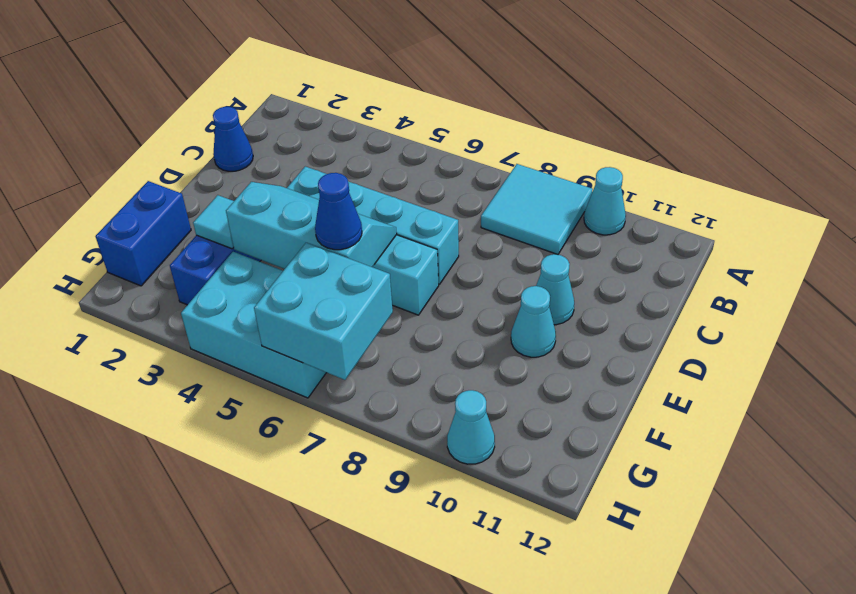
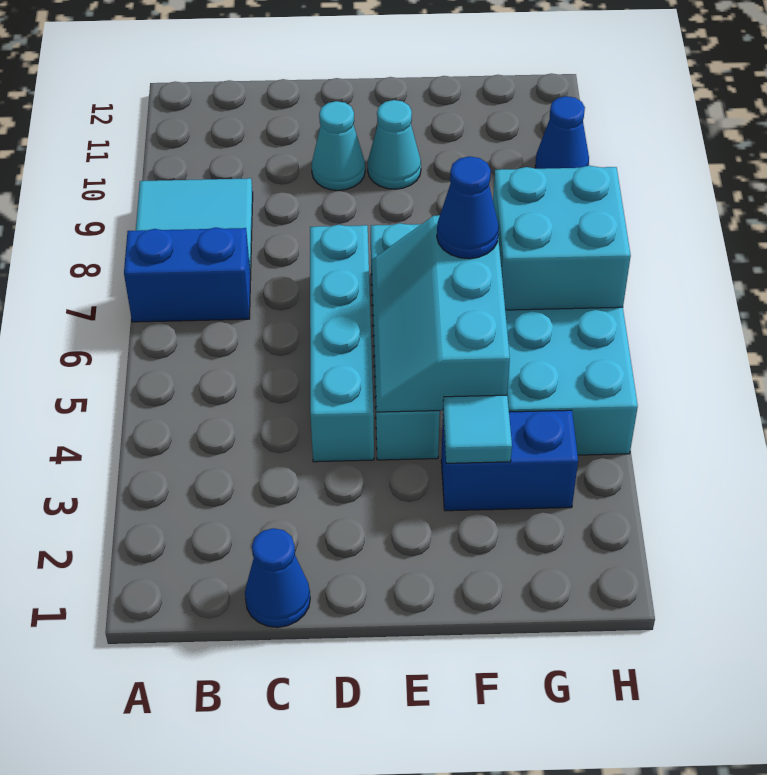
cyan 1x1 cone [584,167,626,235] -> none
blue 1x2 brick [95,181,191,286] -> blue 1x2 brick moved to [124,227,251,322]
cyan 1x1 cone [447,390,495,464] -> blue 1x1 cone [535,96,589,169]

